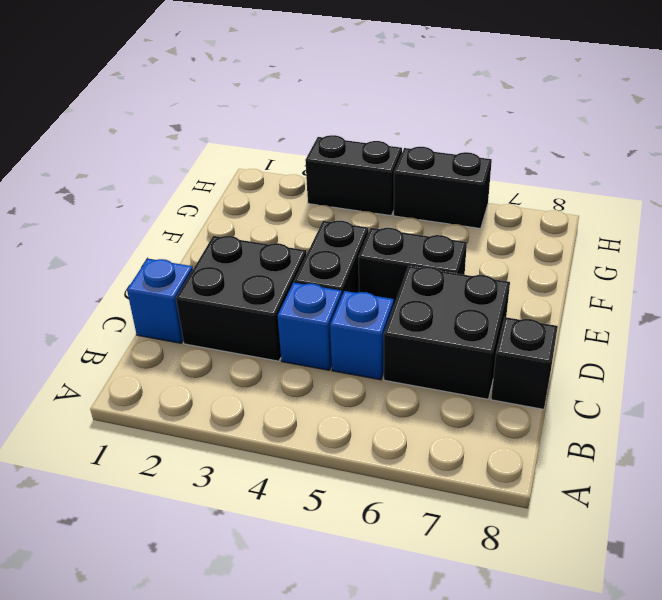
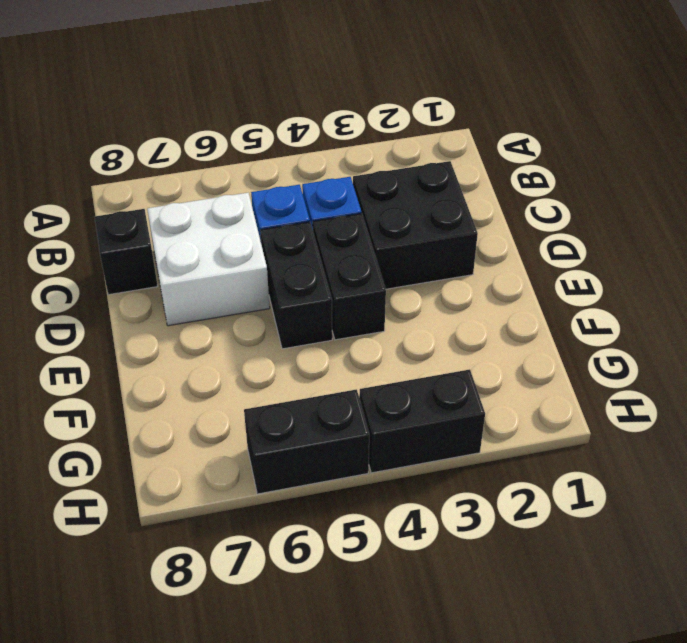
blue 1x1 brick [127,259,193,343] -> none
black 2x2 brick [384,266,510,399] -> white 2x2 brick [147,193,270,326]
black 1x2 brick [359,228,467,305] -> black 1x2 brick turned to [260,222,332,349]

